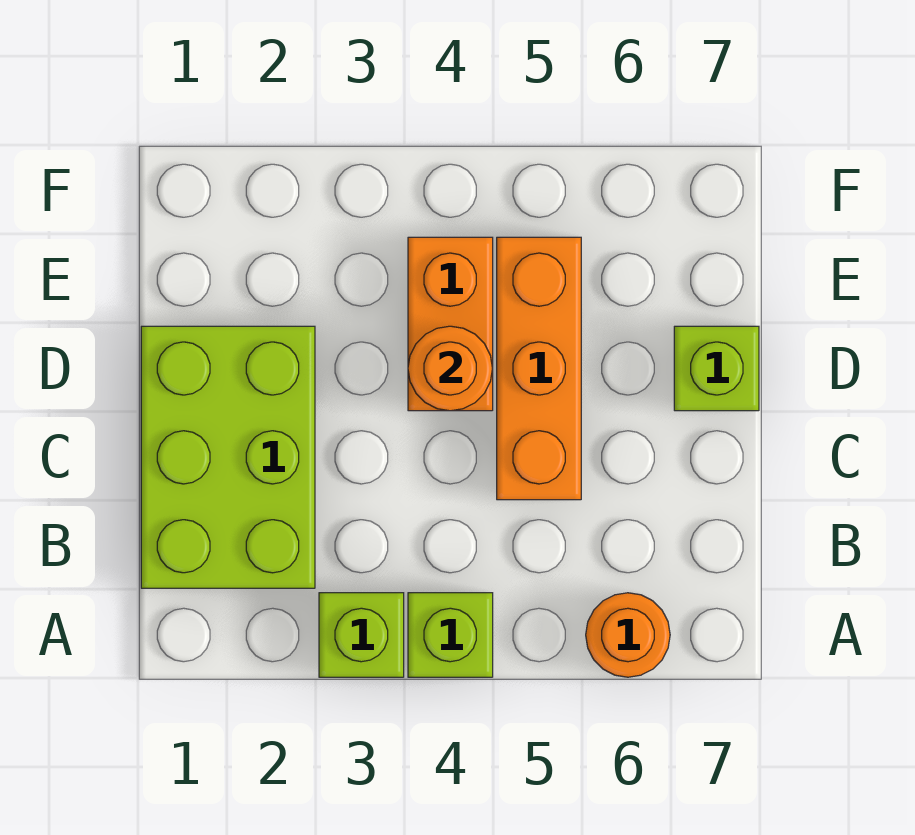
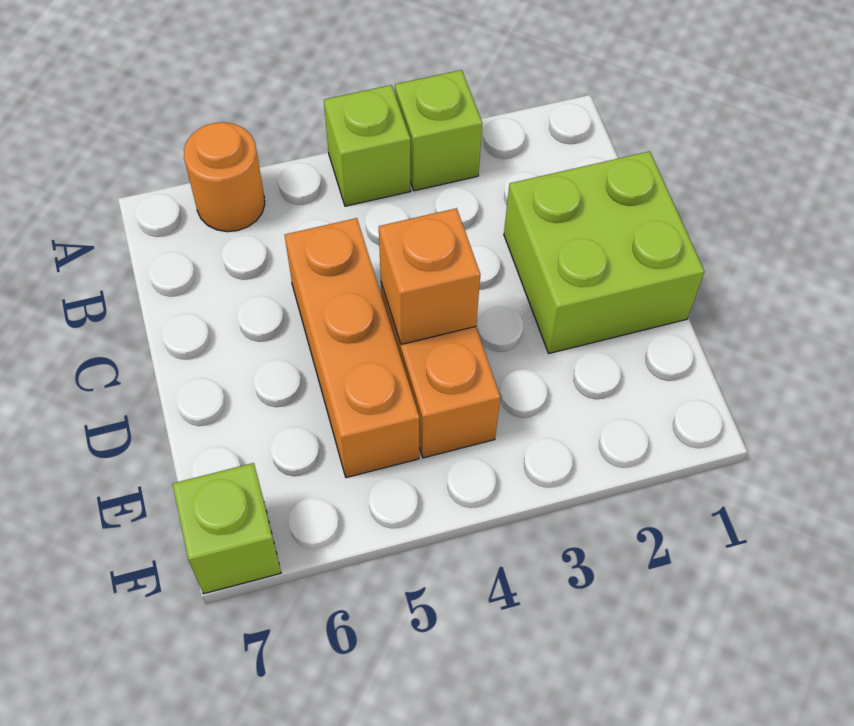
lime 2x3 brick [141,326,315,588] -> lime 2x2 brick [504,151,704,353]
orange 1x1 round brick [408,326,493,411] -> orange 1x1 brick [379,208,481,344]
lime 1x1 brick [674,326,759,411] -> lime 1x1 brick moved to [173,463,281,594]

